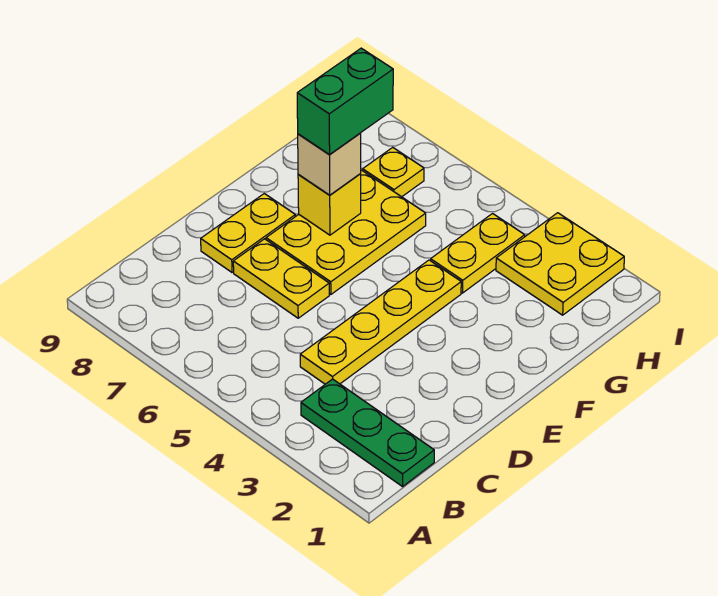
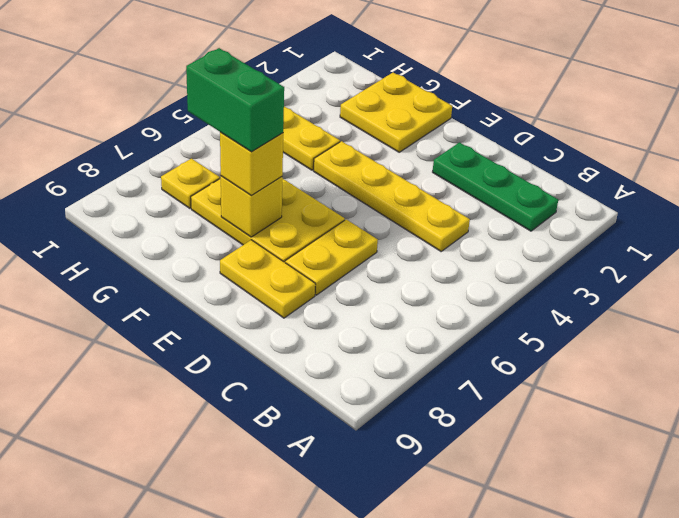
green 1x3 plate [301,379,434,487] -> green 1x3 plate turned to [433,142,558,231]
tan 1x1 brick [298,133,361,195] -> yellow 1x1 brick [220,132,283,196]
yellow 2x2 plate [496,213,624,315] -> yellow 2x2 plate moved to [340,73,452,152]

